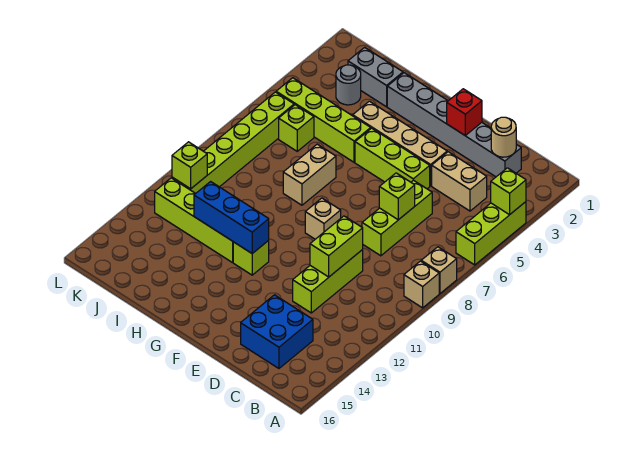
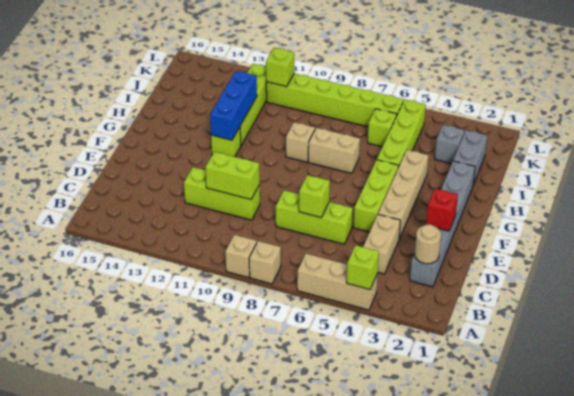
lime 1x3 brick [456,202,526,265] -> tan 1x3 brick [297,254,378,310]
blue 2x2 brick [241,295,313,368] -> none
tan 1x1 brick [305,198,341,239] -> tan 1x1 brick moved to [286,122,315,162]
grey 1x1 round brick [336,65,361,105] -> grey 1x1 brick [435,125,465,164]

